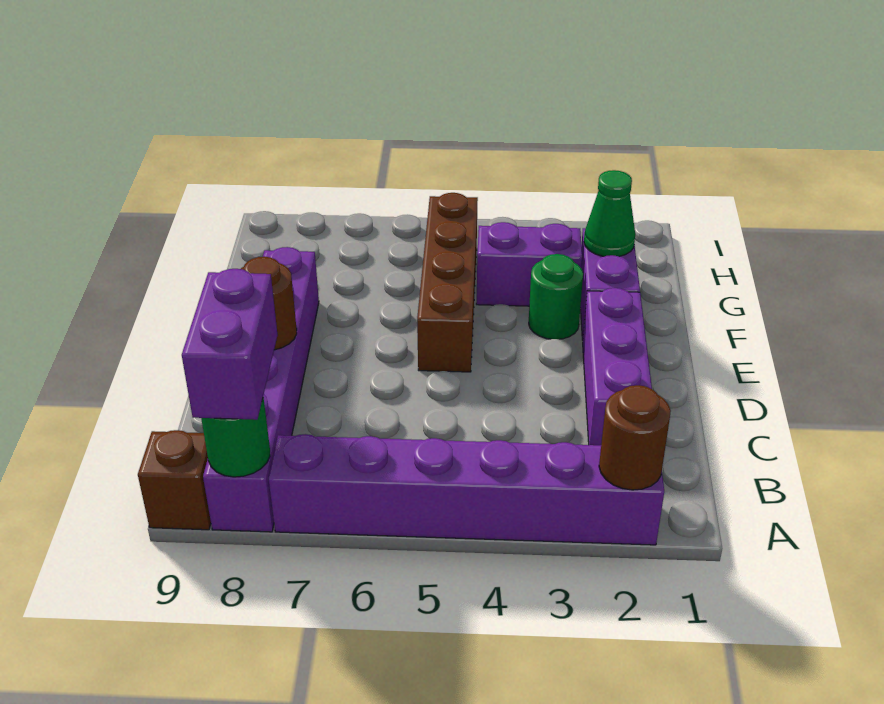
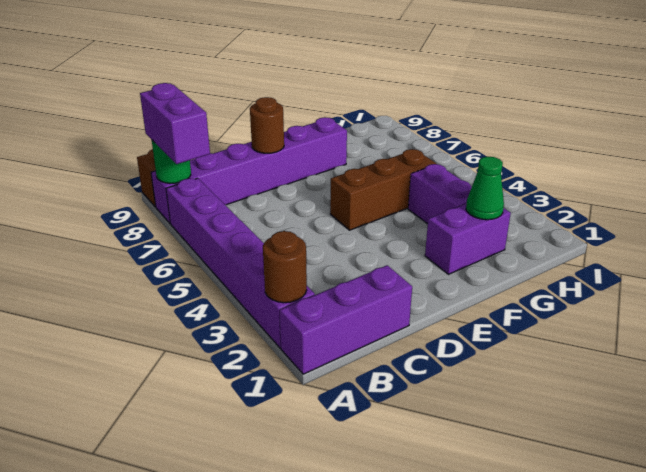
purple 1x2 brick [182,269,278,420] -> purple 1x2 brick turned to [140,83,210,164]
purple 1x3 brick [582,288,652,445] -> purple 1x3 brick moved to [280,265,412,374]
brown 1x4 brick [417,193,478,372] -> brown 1x3 brick [330,149,436,230]
green 1x1 round brick [529,254,583,339] -> none

